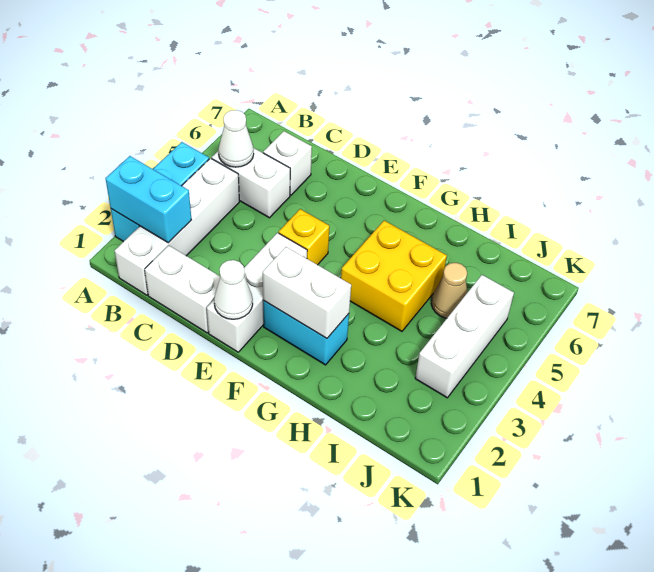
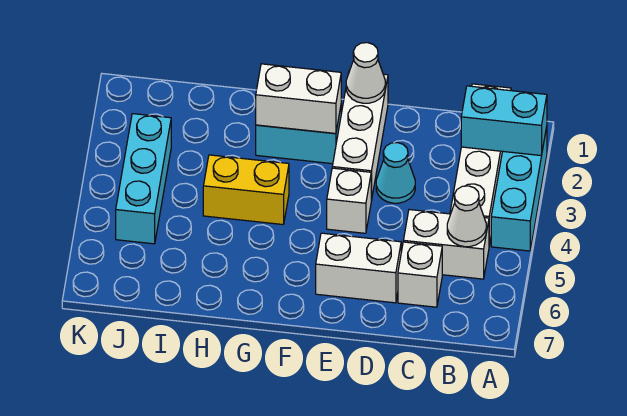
white 1x2 brick [145,245,220,333] -> white 1x2 brick moved to [316,233,401,303]
none -> cyan 1x1 cone [376,143,415,203]
yellow 1x1 brick [279,209,329,265] -> white 1x1 brick [327,168,371,233]
yellow 2x2 brick [341,221,447,331] -> yellow 1x2 brick [203,155,289,224]
tan 1x1 cone [431,263,467,318] -> none
white 1x3 brick [415,275,514,398] -> cyan 1x3 brick [116,114,171,244]

